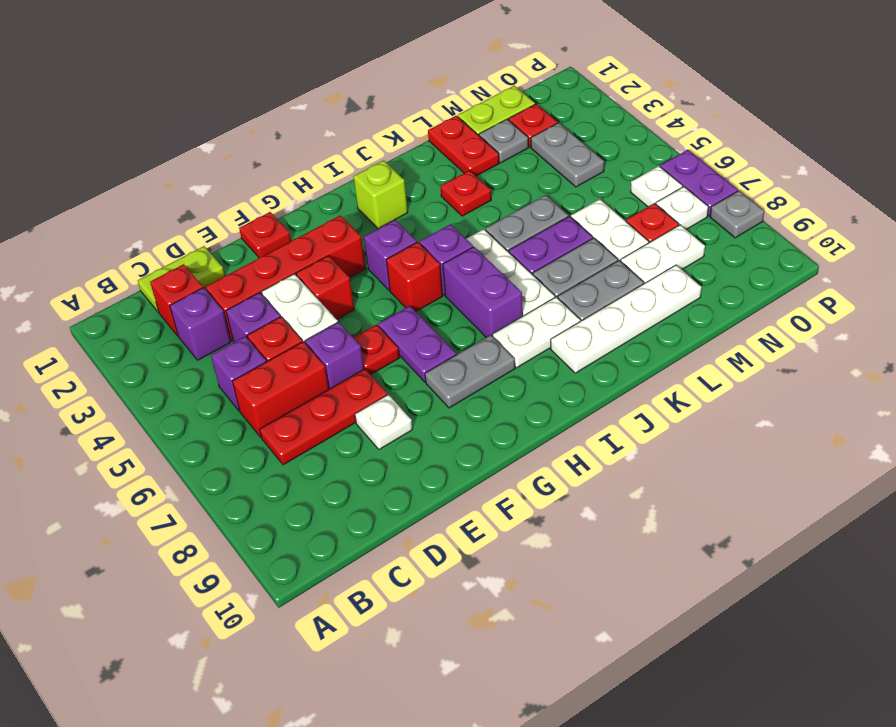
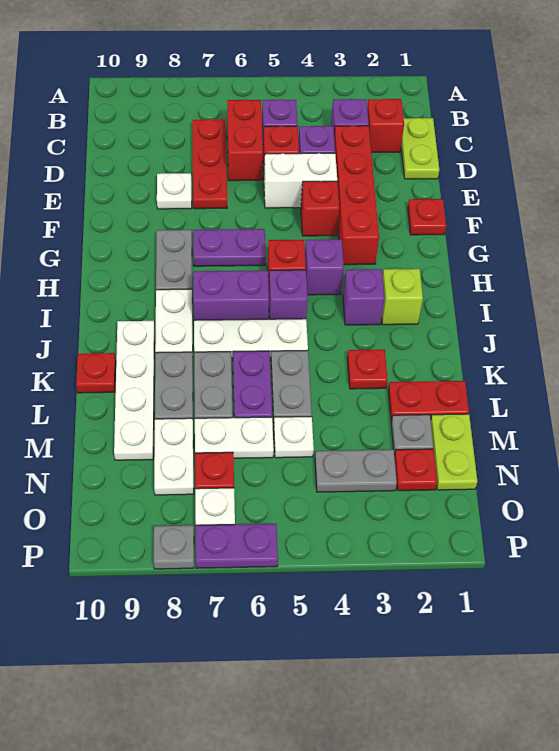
purple 1x1 brick [305,322,364,389] -> purple 1x1 brick moved to [343,269,385,325]
red 1x1 plate [353,325,400,375] -> red 1x1 plate moved to [76,353,116,393]
white 1x1 plate [631,166,683,207] -> white 1x1 plate moved to [274,417,314,458]

